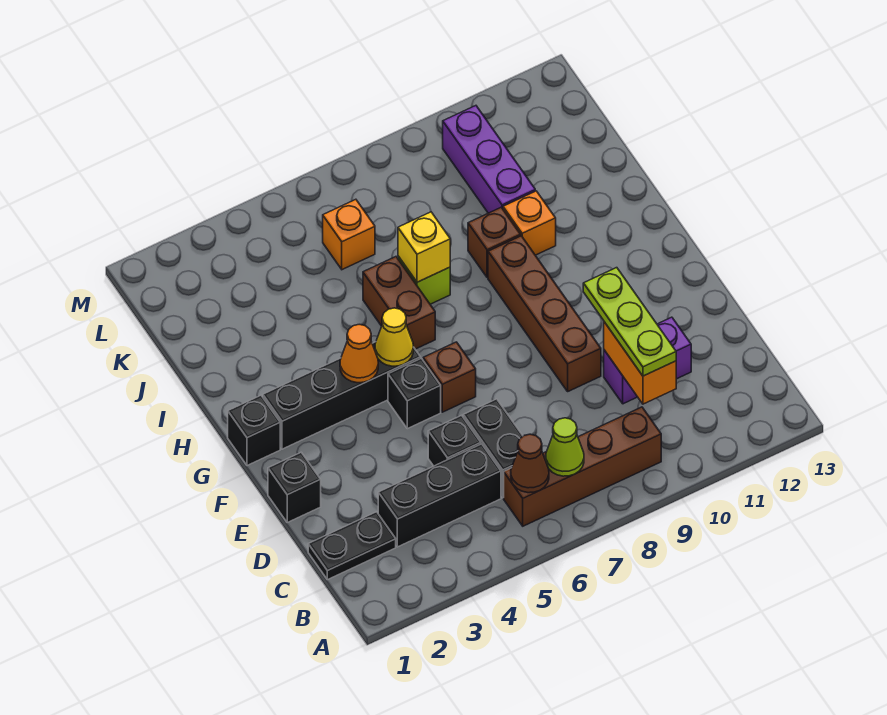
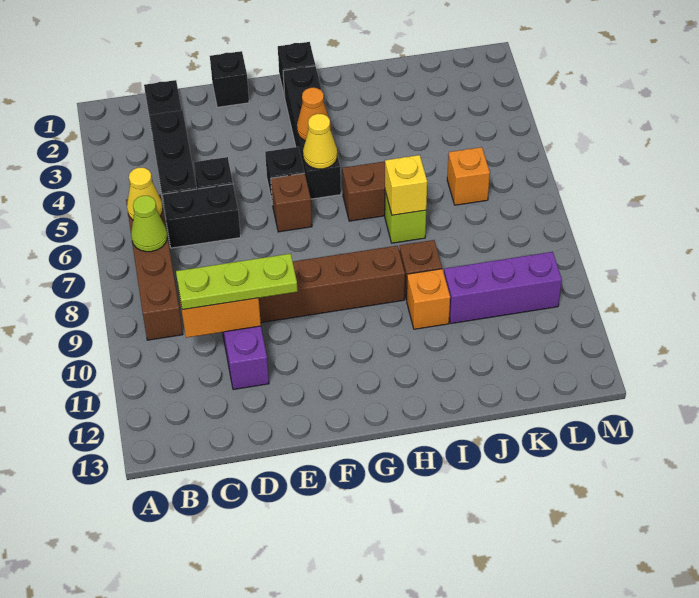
brown 1x1 cone [511,434,549,493] -> yellow 1x1 cone [127,168,163,220]

